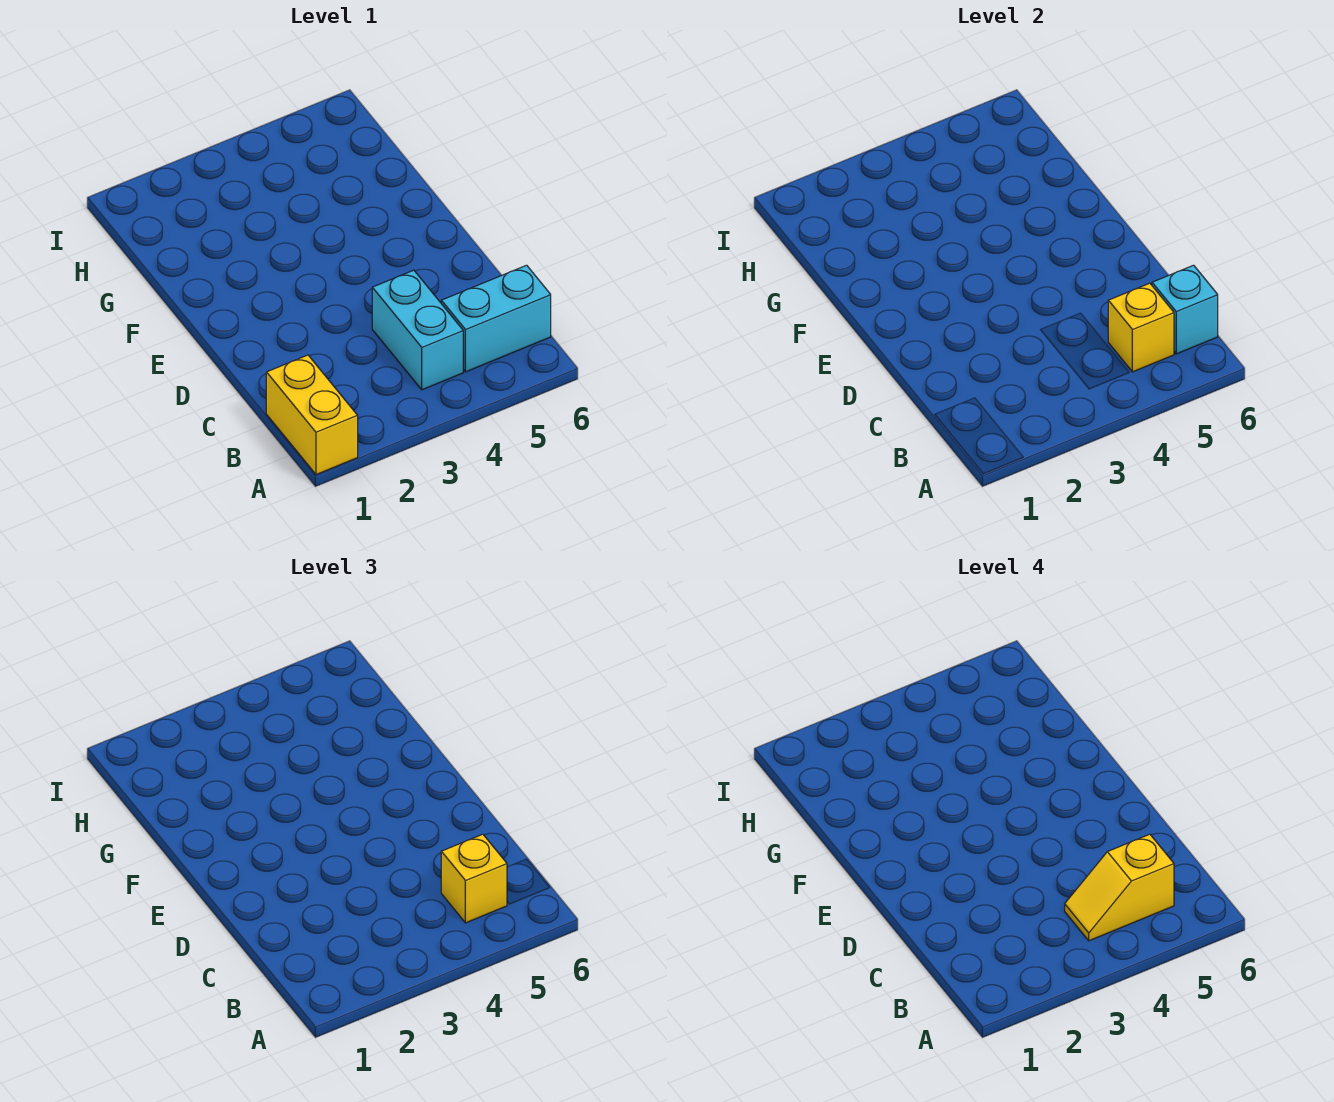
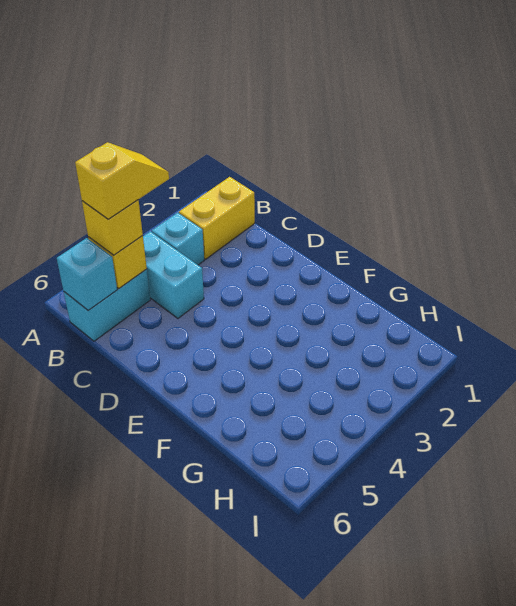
yellow 1x2 brick [266,355,358,475] -> yellow 1x2 brick turned to [179,177,255,259]
none -> cyan 1x1 brick [152,213,204,265]

